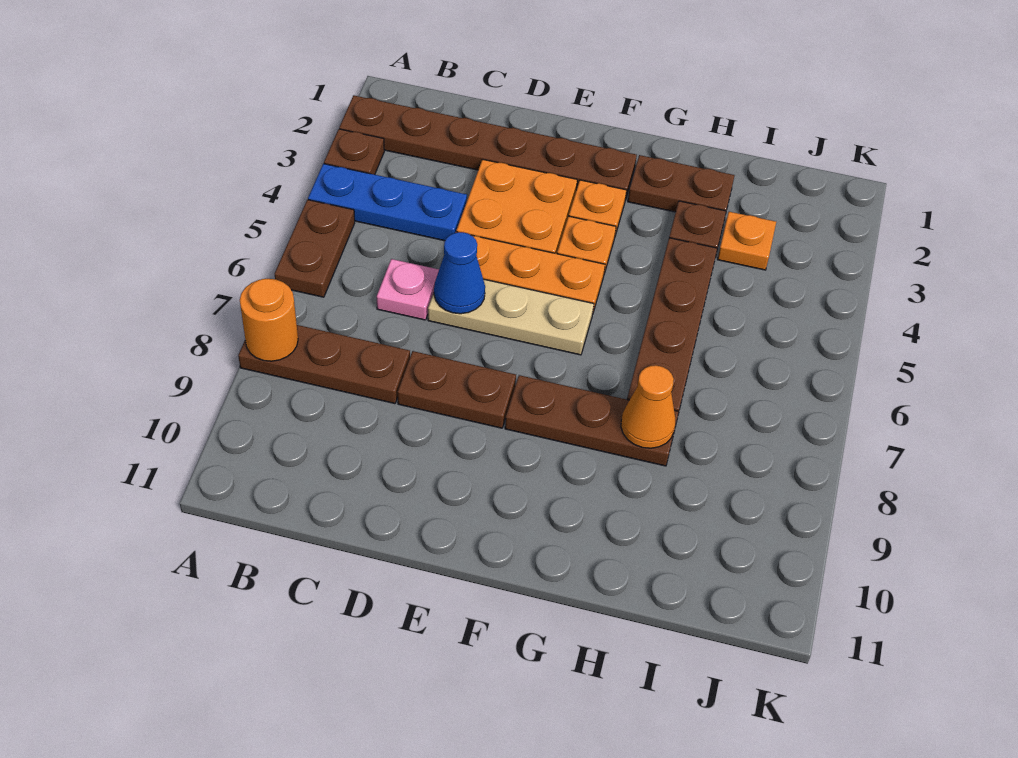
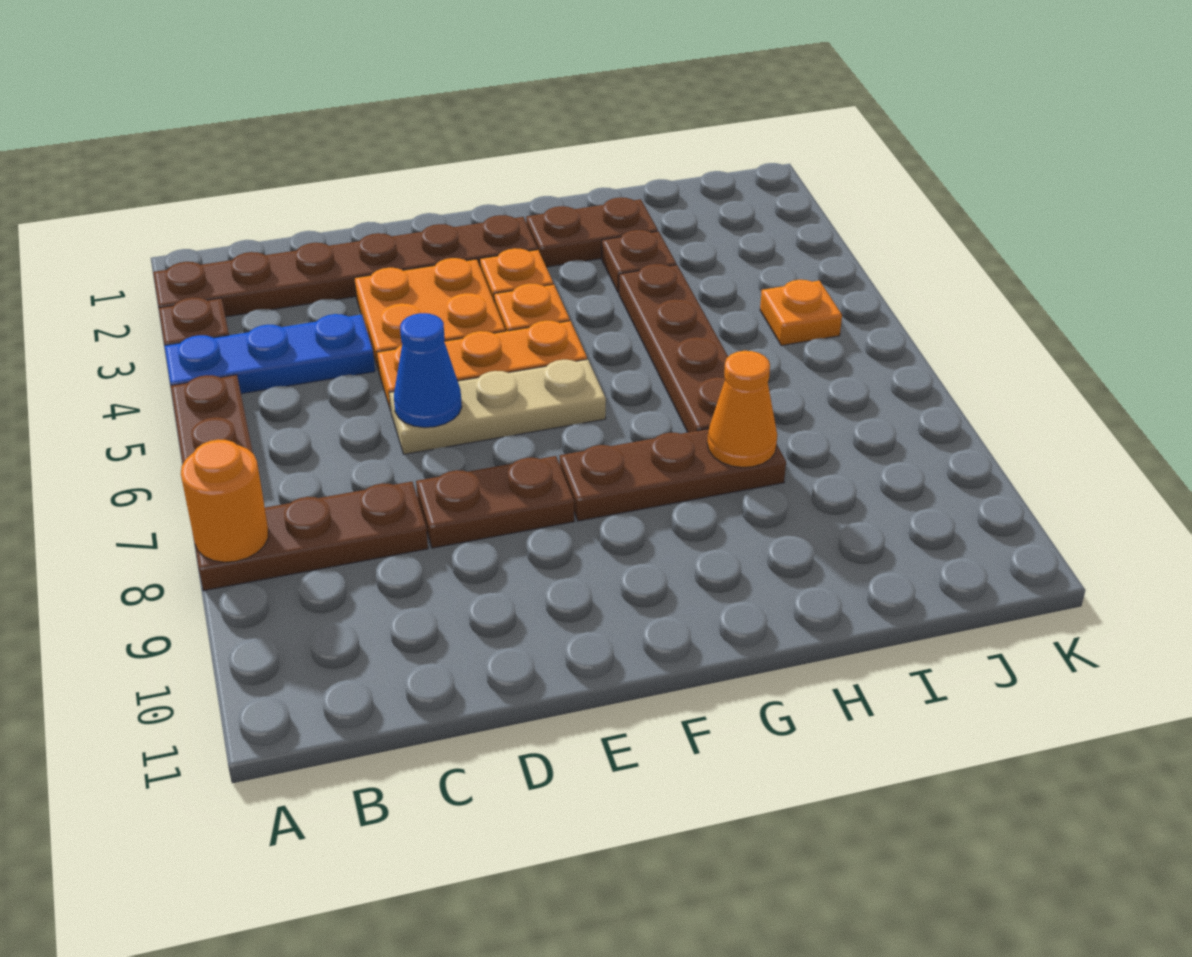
pink 1x1 plate [377,259,439,320] -> none
orange 1x1 plate [718,212,776,270] -> orange 1x1 plate moved to [760,280,842,346]

